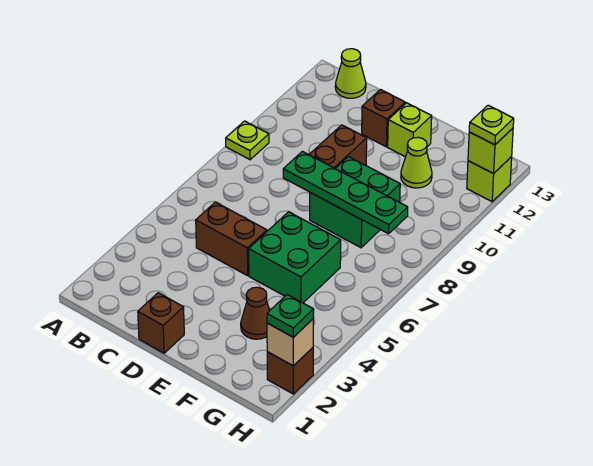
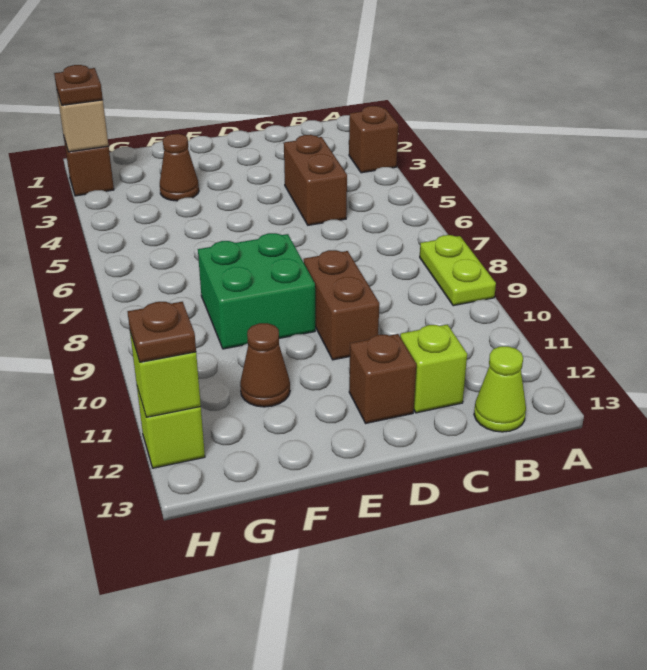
lime 1x1 plate [226,121,269,160] -> lime 1x2 plate [420,235,496,306]
brown 1x2 brick [196,202,267,276] -> brown 1x2 brick turned to [284,135,347,225]
brown 1x1 brick [138,293,184,353] -> brown 1x1 brick moved to [349,106,398,173]
green 1x4 plate [283,151,408,234] -> none
green 2x2 brick [249,212,341,303] -> none
lime 1x1 brick [388,103,432,157] -> lime 1x1 brick moved to [400,324,467,413]
lime 1x1 cone [401,137,432,188] -> brown 1x1 cone [240,323,290,407]
green 1x1 plate [267,295,314,337] -> brown 1x1 plate [54,65,103,105]
lime 1x1 plate [469,105,514,145] -> brown 1x1 plate [127,302,196,362]

